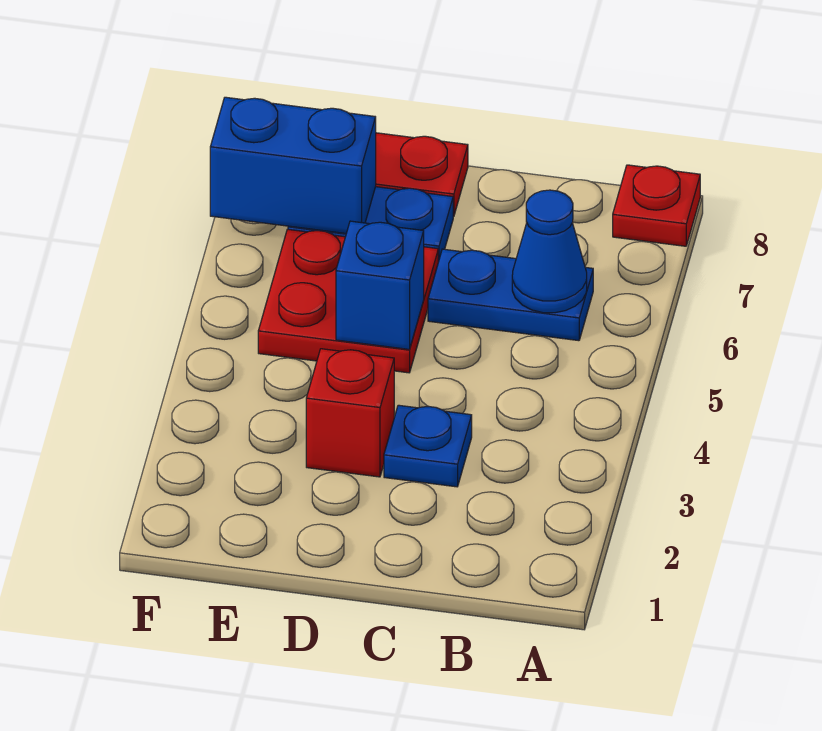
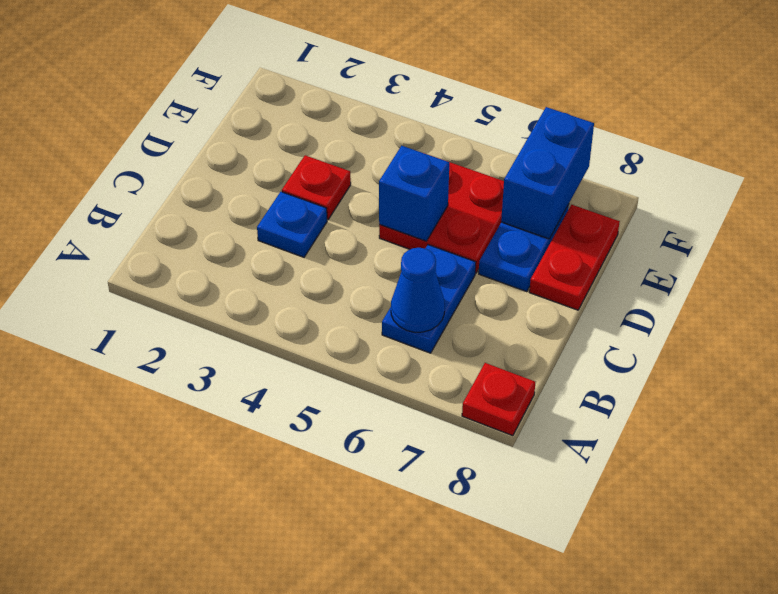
red 1x1 brick [306,349,394,477] -> red 1x1 plate [282,155,351,220]

